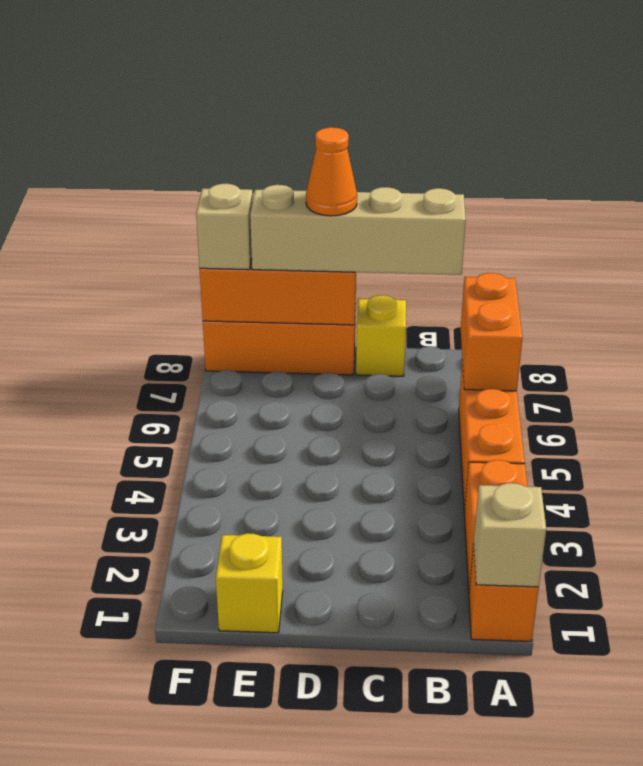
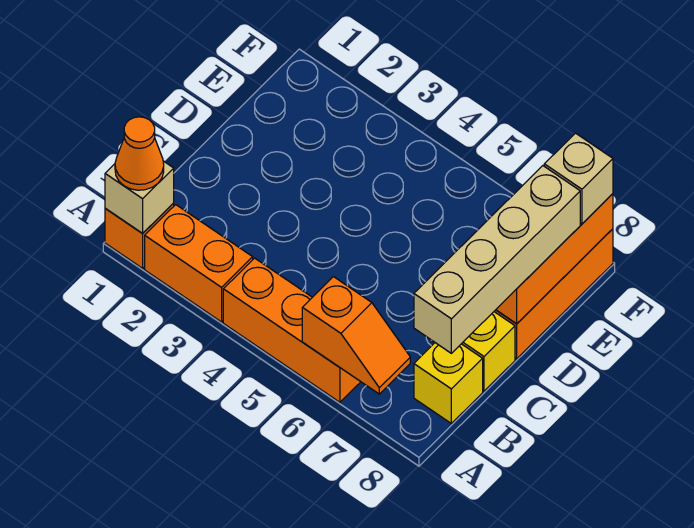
orange 1x2 brick [461,273,523,391] -> orange 1x2 slope [302,277,410,394]
orange 1x1 cone [306,127,357,216] -> orange 1x1 cone moved to [115,117,164,190]
yellow 1x1 brick [216,533,283,633] -> yellow 1x1 brick moved to [414,343,483,423]

